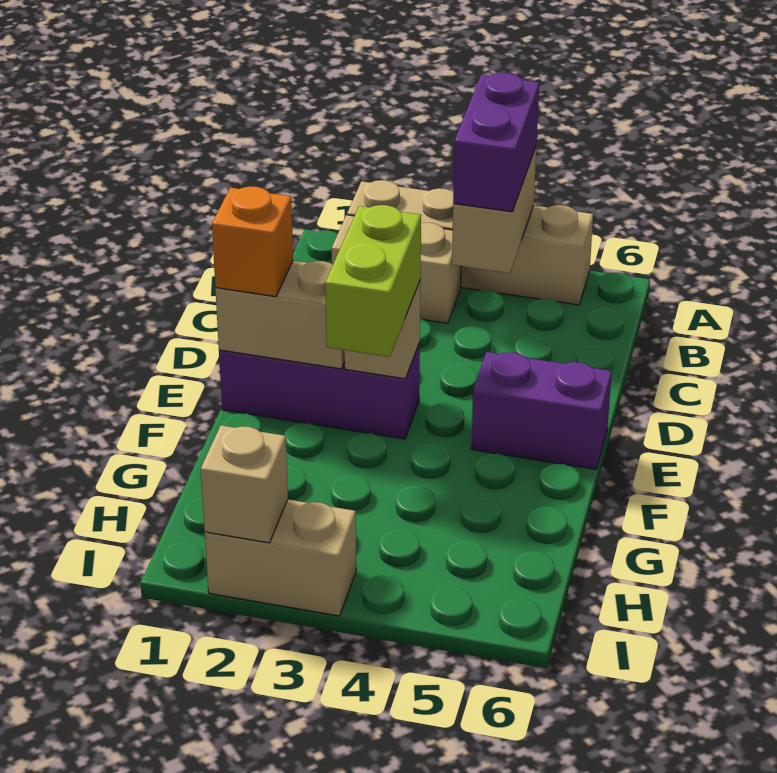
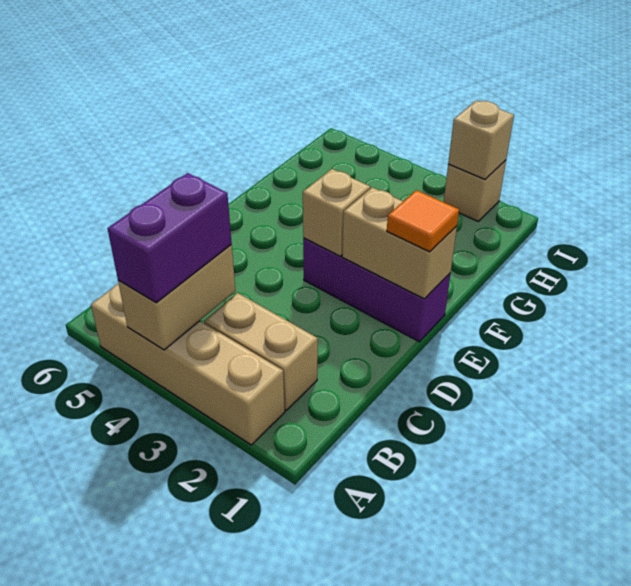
orange 1x1 brick [212,186,293,297] -> orange 1x1 tile [387,190,459,252]
lime 1x2 brick [325,205,421,357] -> none
purple 1x2 brick [471,352,612,469] -> none
tan 1x2 brick [205,500,356,616] -> tan 1x1 brick [444,160,506,221]

